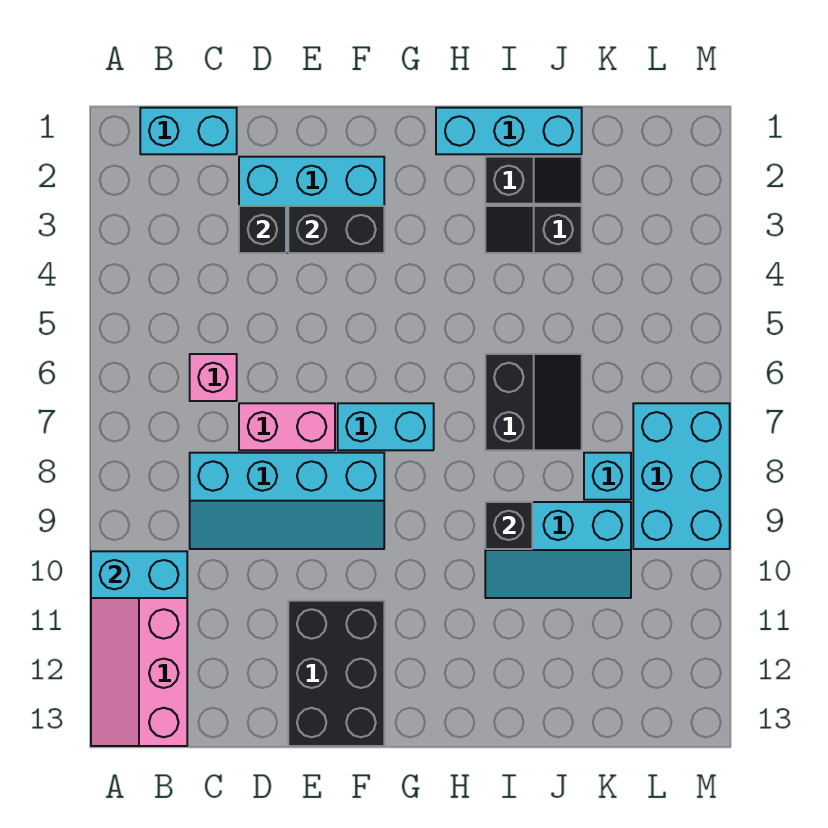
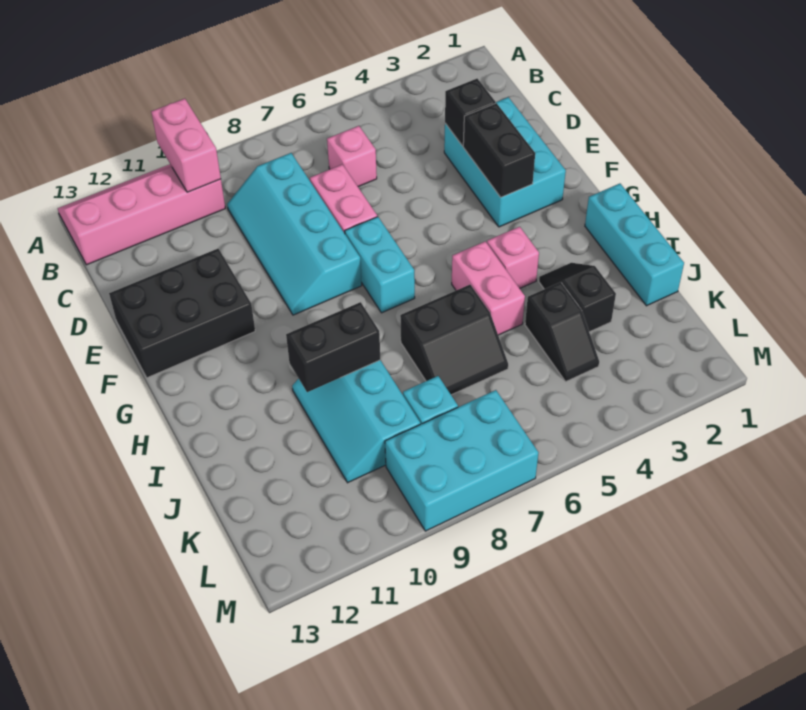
cyan 1x2 brick [91,551,187,598] -> pink 1x2 brick [151,99,221,192]
cyan 1x2 brick [140,108,237,154] -> none
none -> pink 1x1 brick [487,227,539,288]
none -> pink 1x2 brick [452,241,525,335]
black 1x2 slope [485,157,582,204] -> black 1x2 slope moved to [525,282,599,381]
black 1x1 brick [485,502,532,549] -> black 1x2 brick [286,302,380,392]

